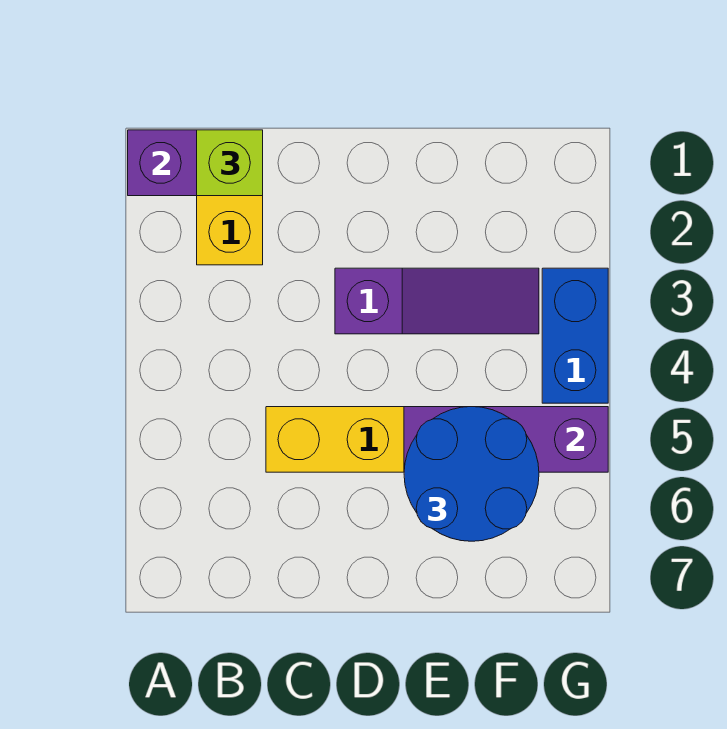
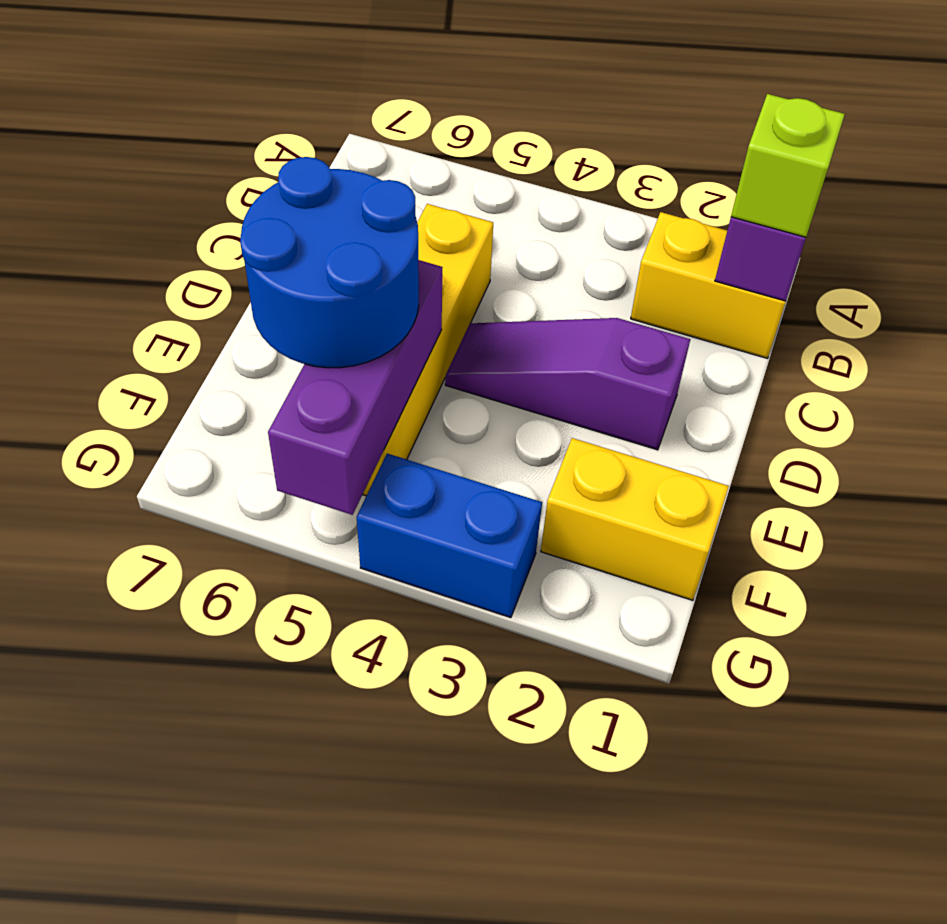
purple 1x3 slope [335,268,539,334] -> purple 1x3 slope turned to [445,318,690,450]
none -> yellow 1x2 brick [541,438,729,600]

